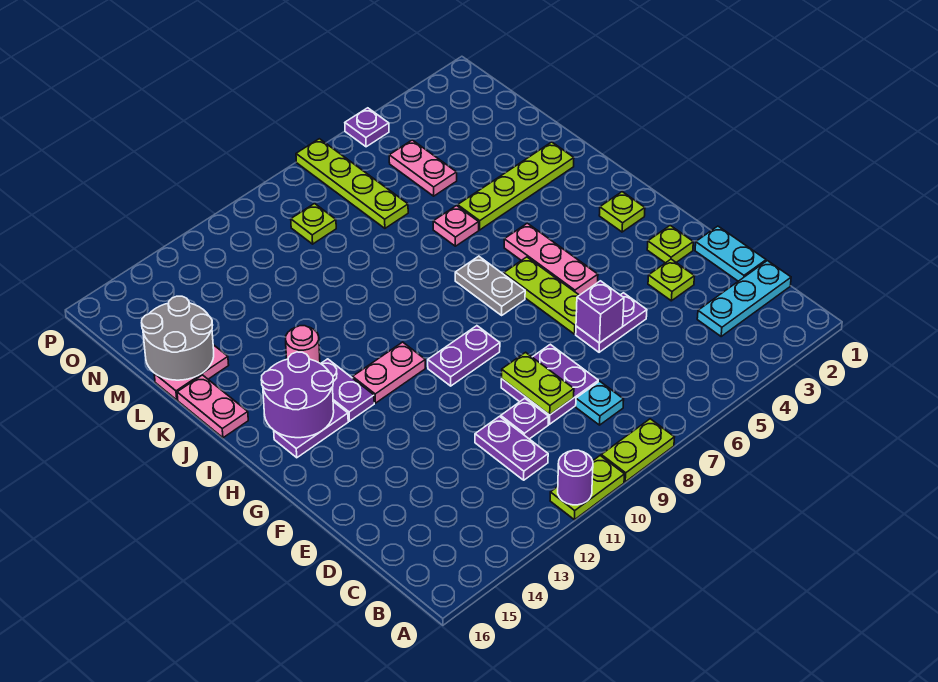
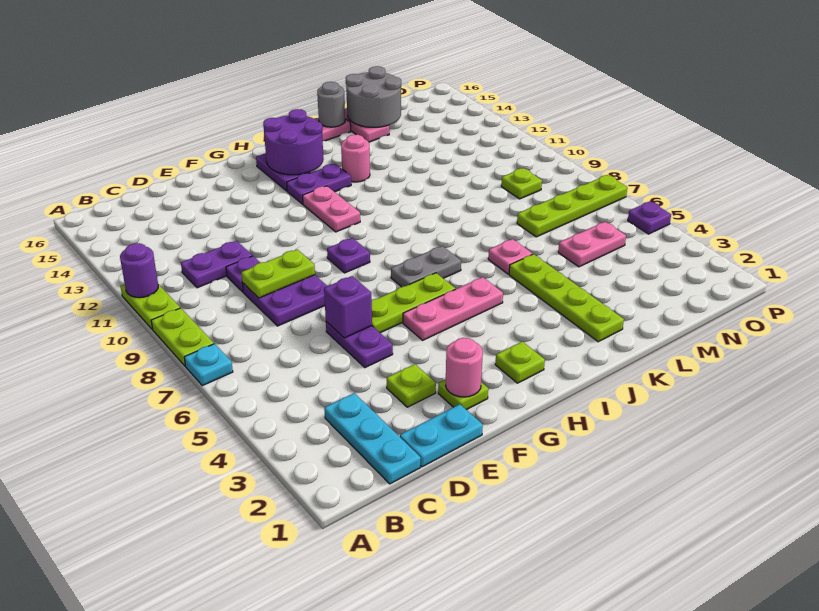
cyan 1x1 plate [576,381,624,425] -> cyan 1x1 plate moved to [184,344,233,386]
none -> pink 1x1 round brick [446,338,483,397]
purple 1x2 plate [428,326,500,386] -> purple 1x1 plate [327,238,370,273]
none -> grey 1x1 round brick [317,82,345,127]

